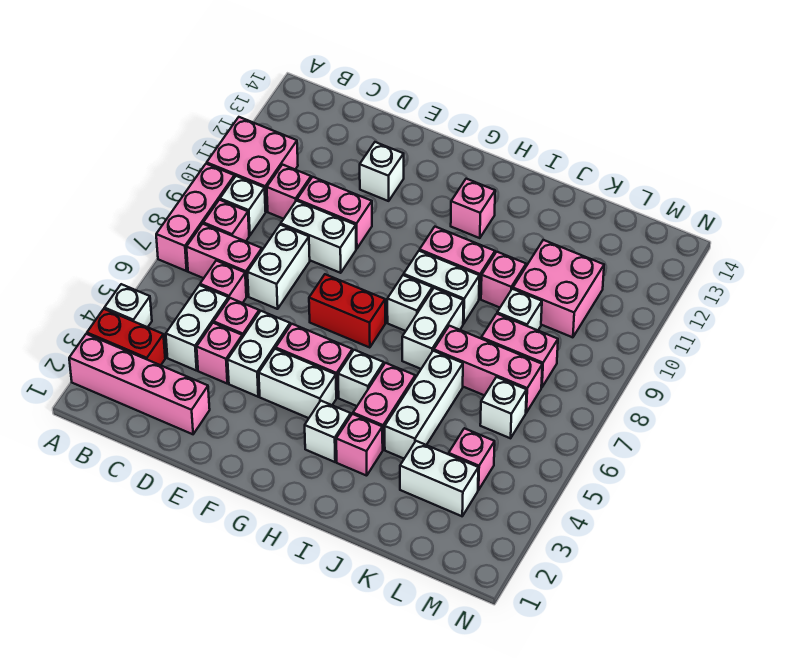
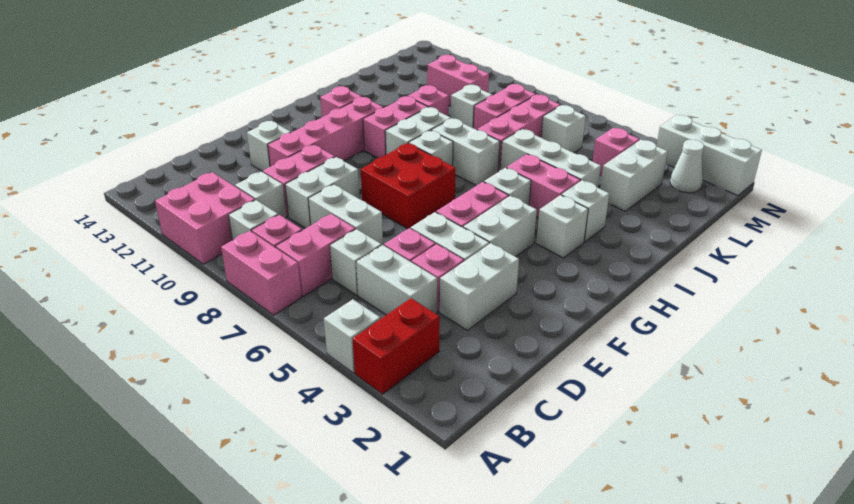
pink 1x4 brick [69,334,210,434] -> pink 1x4 brick moved to [268,97,384,166]
pink 1x3 brick [156,164,234,271] -> pink 1x2 brick [221,231,302,315]
pink 1x1 brick [200,261,246,303] -> white 1x1 brick [330,229,381,295]
pink 1x1 brick [267,165,311,219] -> white 1x1 brick [235,171,286,218]
none -> white 1x2 brick [440,243,519,330]
red 1x2 brick [309,274,385,348] -> red 2x2 brick [361,143,456,229]
pink 1x1 brick [336,414,383,476] -> white 1x1 brick [562,180,609,242]
pink 2x2 brick [513,240,604,337] -> pink 1x2 brick [427,55,489,106]
none -> white 1x1 cone [670,140,704,193]
none -> white 1x3 brick [656,115,762,196]

